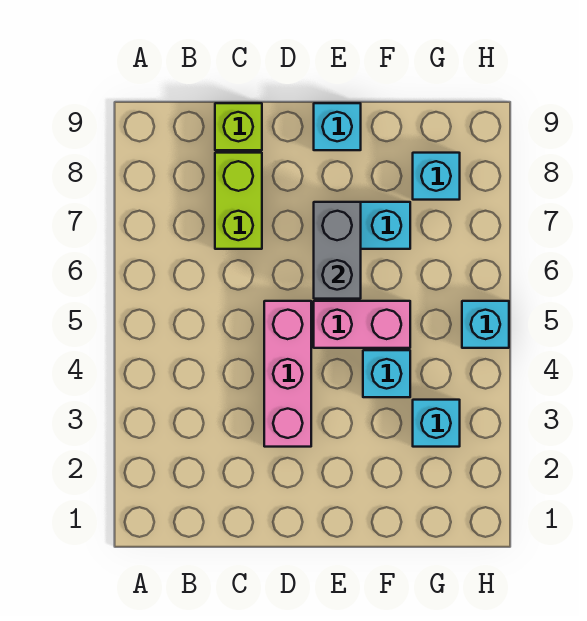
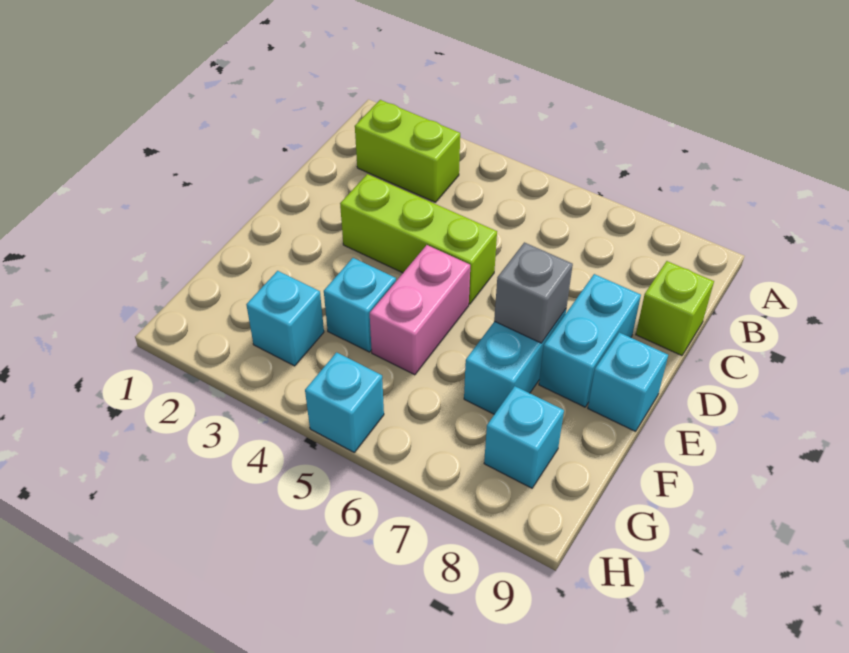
lime 1x2 brick [215,153,262,249] -> lime 1x2 brick moved to [355,100,460,202]
pink 1x3 brick [264,301,311,447] -> lime 1x3 brick [340,174,497,304]
none -> cyan 1x2 brick [539,274,641,407]
grey 1x2 brick [314,202,361,299] -> grey 1x1 brick [494,242,573,343]

